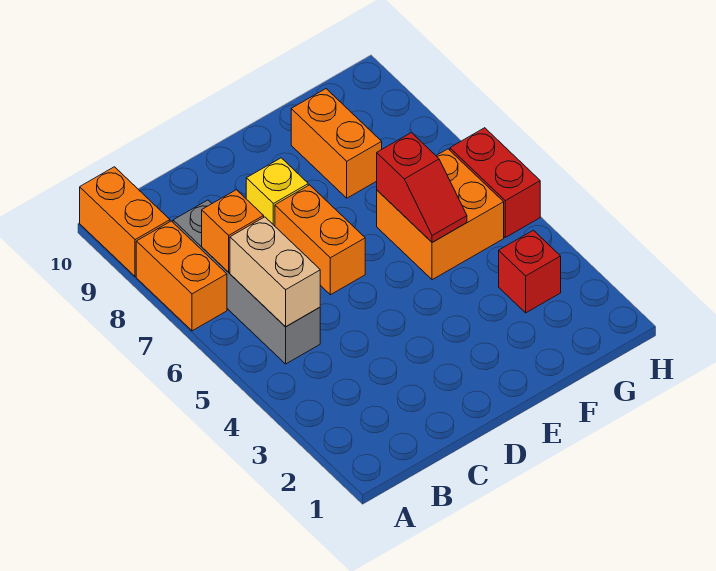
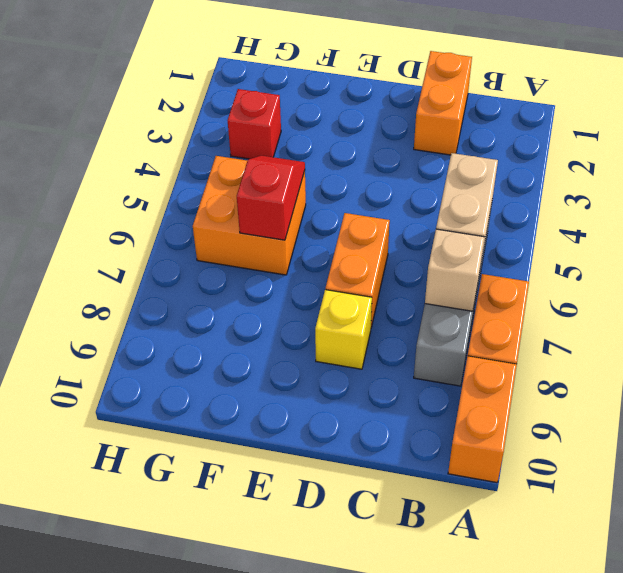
orange 1x1 brick [202,190,264,272] -> tan 1x1 brick [425,229,484,311]
orange 1x2 brick [291,89,382,198] -> orange 1x2 brick moved to [414,51,472,155]
red 1x2 brick [450,128,540,237] -> none

